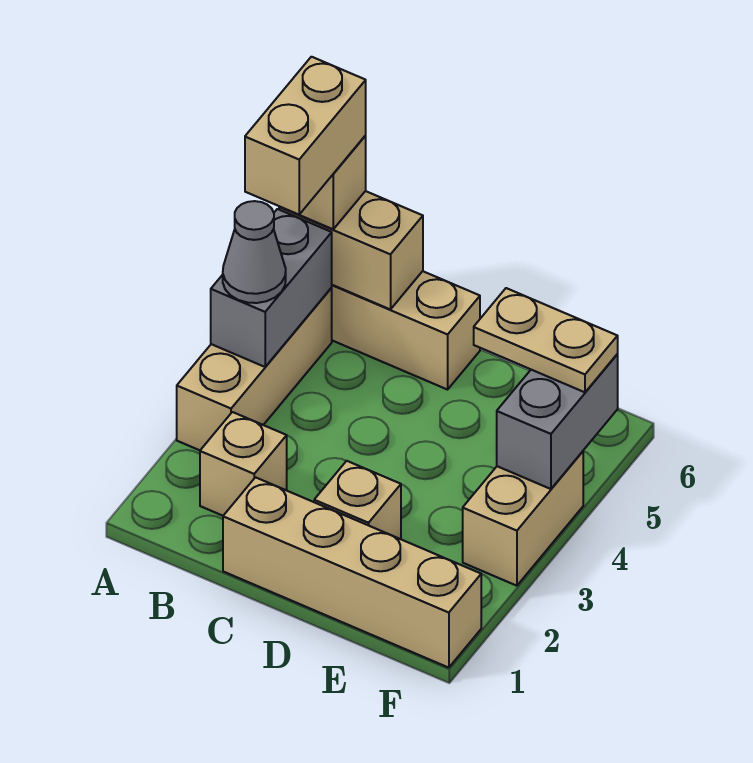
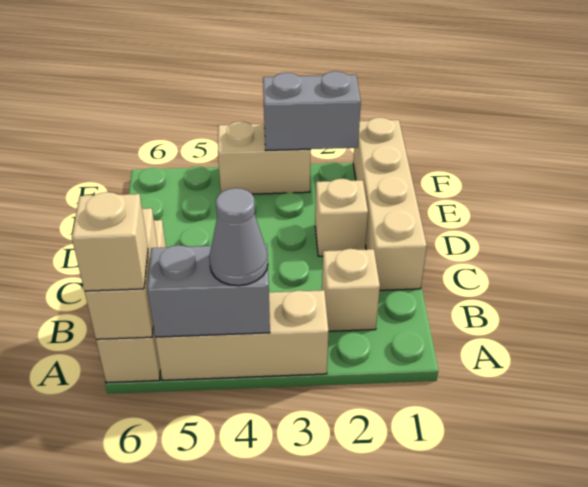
tan 1x2 brick [245,57,366,215] -> none
tan 1x2 plate [474,288,618,392] -> none
grey 1x2 brick [497,354,618,489] -> grey 1x2 brick moved to [263,71,361,150]

